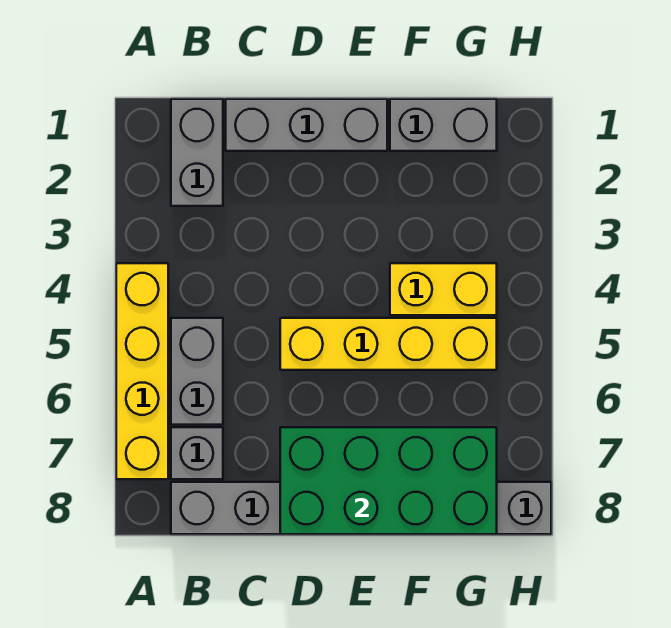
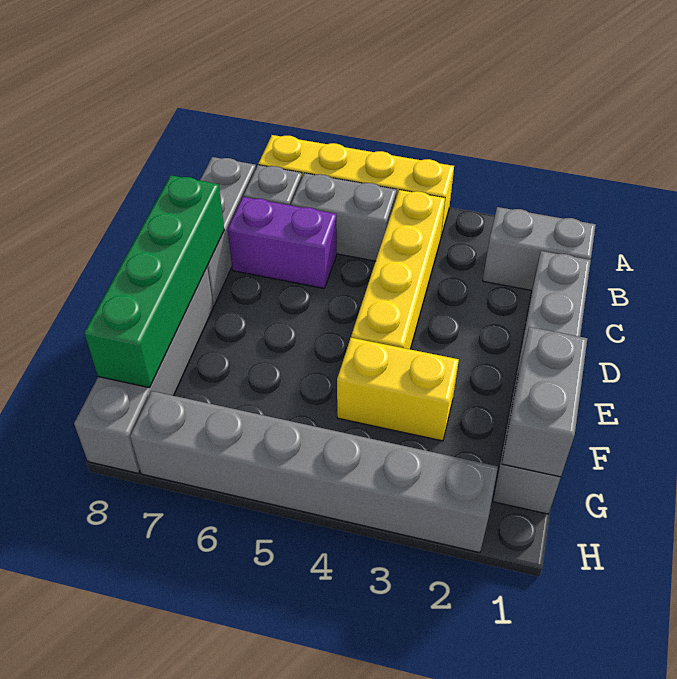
none -> purple 1x2 brick [228,197,337,288]
yellow 1x4 brick [280,318,497,370] -> yellow 1x4 brick moved to [351,190,445,349]
green 2x4 brick [280,427,497,534] -> green 1x4 brick [84,175,224,387]
none -> grey 1x2 brick [502,327,587,477]
yellow 1x2 brick [390,263,497,315] -> yellow 1x2 brick turned to [337,338,459,441]
none -> grey 1x6 brick [130,391,498,553]

